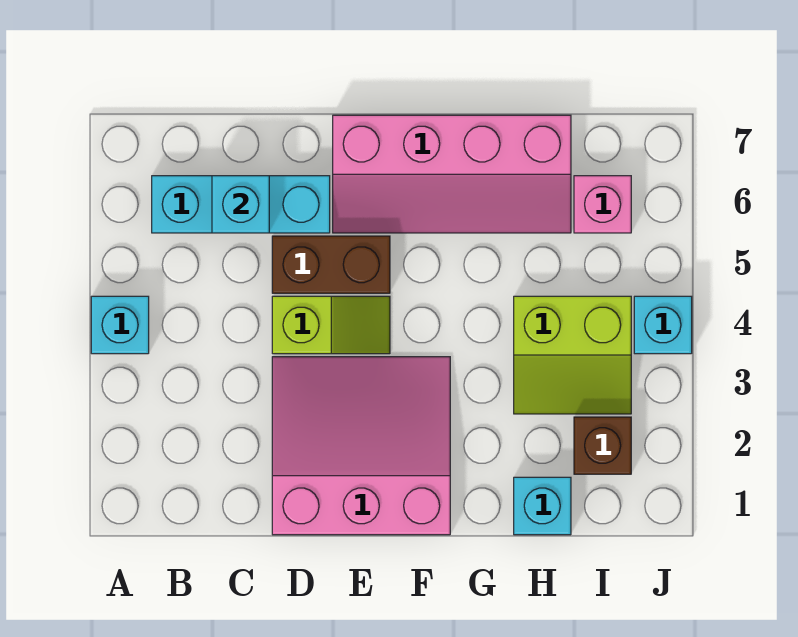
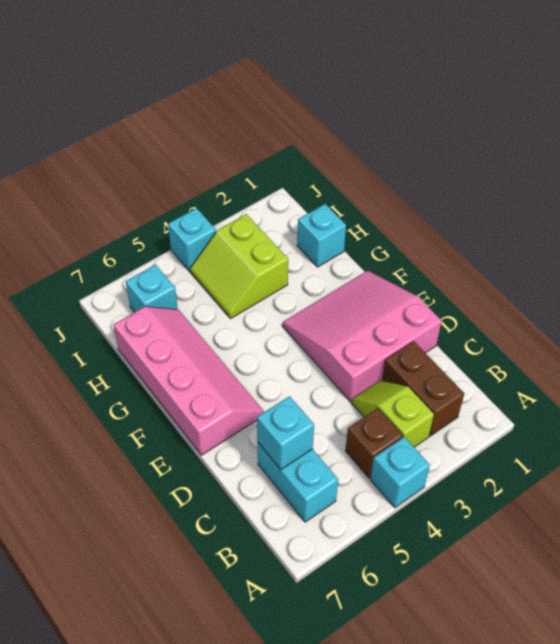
cyan 1x3 brick [152,176,330,233] -> cyan 1x2 brick [258,443,338,522]
pink 3x3 slope [272,357,450,535] -> pink 3x3 slope turned to [283,271,442,402]
lime 1x2 slope [272,296,390,354] -> lime 1x2 slope moved to [352,380,434,447]
brown 1x2 brick [272,236,390,293] -> brown 1x2 brick moved to [382,341,464,436]
lime 2x2 slope [514,296,631,414] -> lime 2x2 slope turned to [190,214,288,318]
brown 1x1 brick [574,417,631,474] -> brown 1x1 brick moved to [345,408,403,478]
pink 1x1 brick [574,176,631,233] -> cyan 1x1 brick [126,265,178,312]

